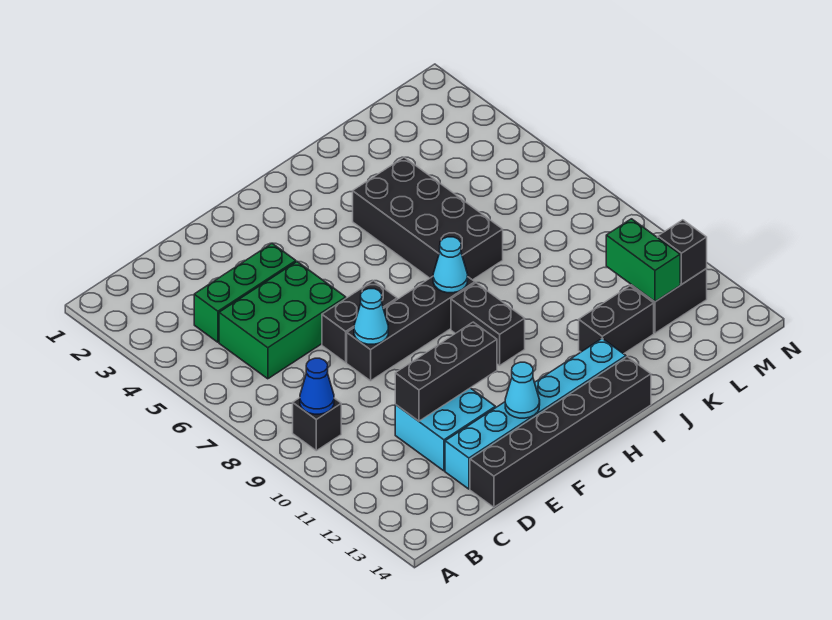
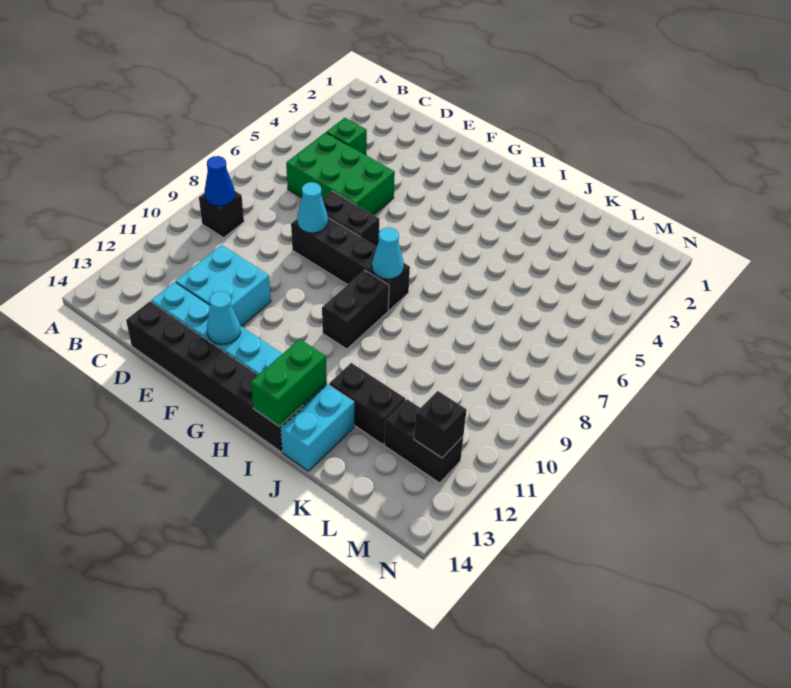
green 1x3 brick [194,243,296,342] -> green 1x1 brick [326,118,367,155]
black 1x3 brick [395,322,497,421] -> none
black 2x4 brick [353,157,503,280] -> none
none -> cyan 1x2 brick [281,385,354,471]
green 1x2 brick [606,219,680,302] -> green 1x2 brick moved to [251,339,327,427]

